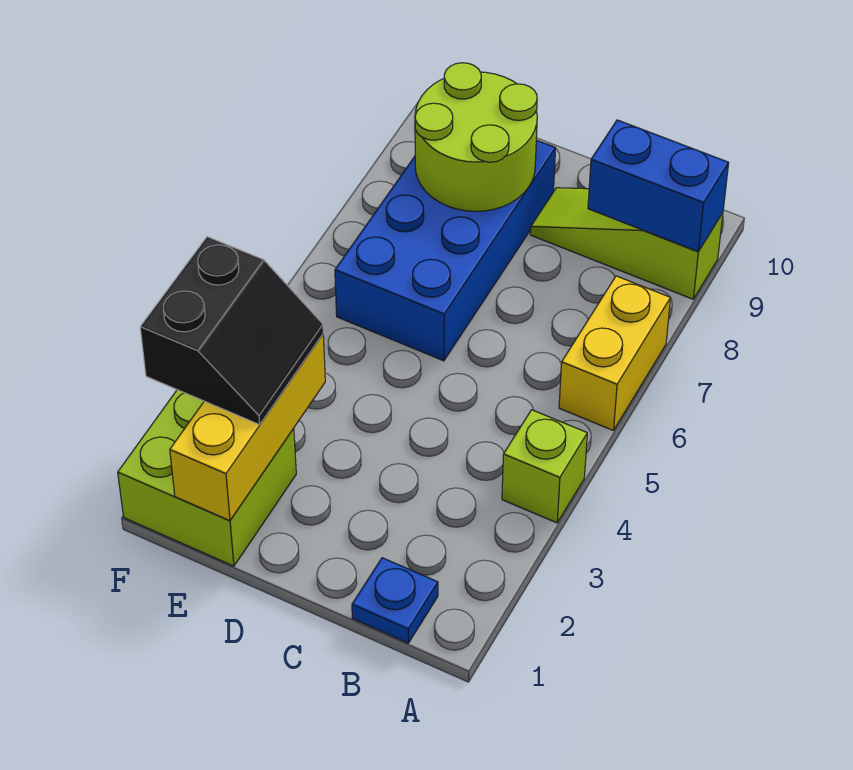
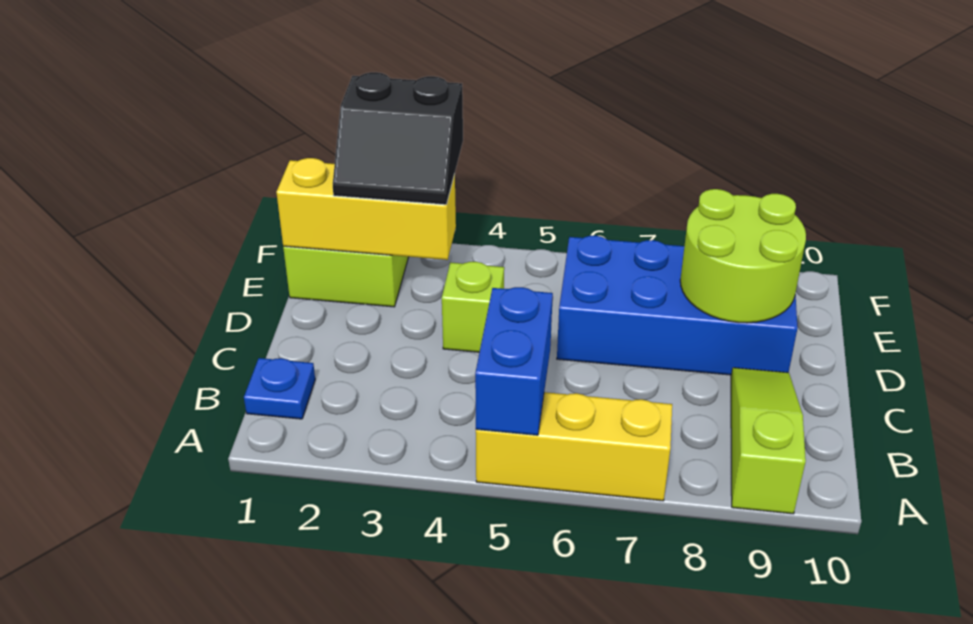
lime 1x1 brick [502,410,587,523] -> lime 1x1 brick moved to [442,262,504,352]
yellow 1x2 brick [559,276,671,431] -> yellow 1x3 brick [476,392,672,501]
blue 1x2 brick [588,120,729,251] -> blue 1x2 brick moved to [475,287,553,435]

